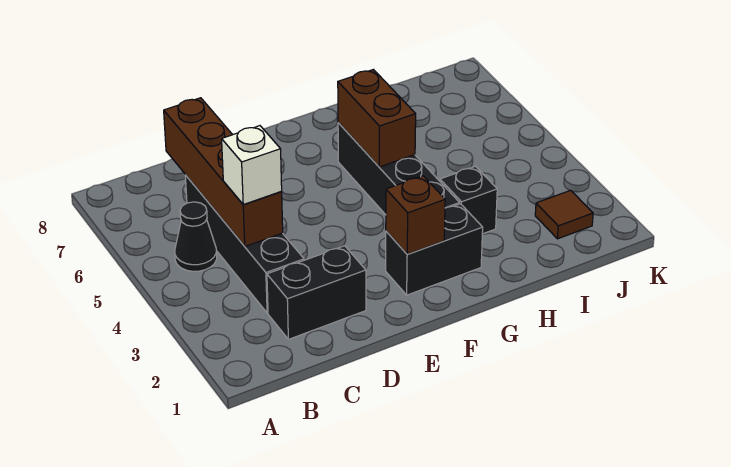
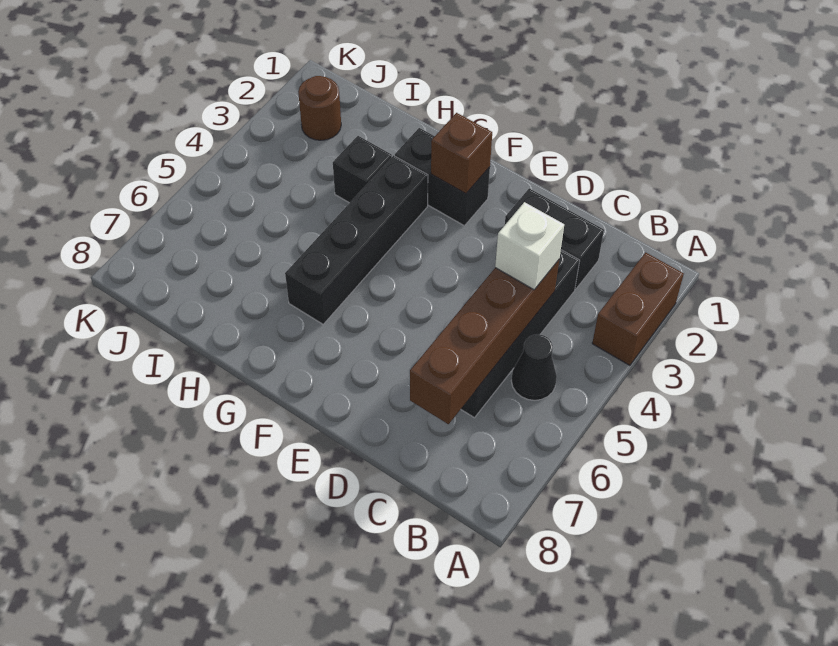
brown 1x2 brick [338,70,416,167] -> brown 1x2 brick moved to [592,253,684,365]
brown 1x1 tile [535,190,593,239] -> brown 1x1 round brick [298,76,341,140]

